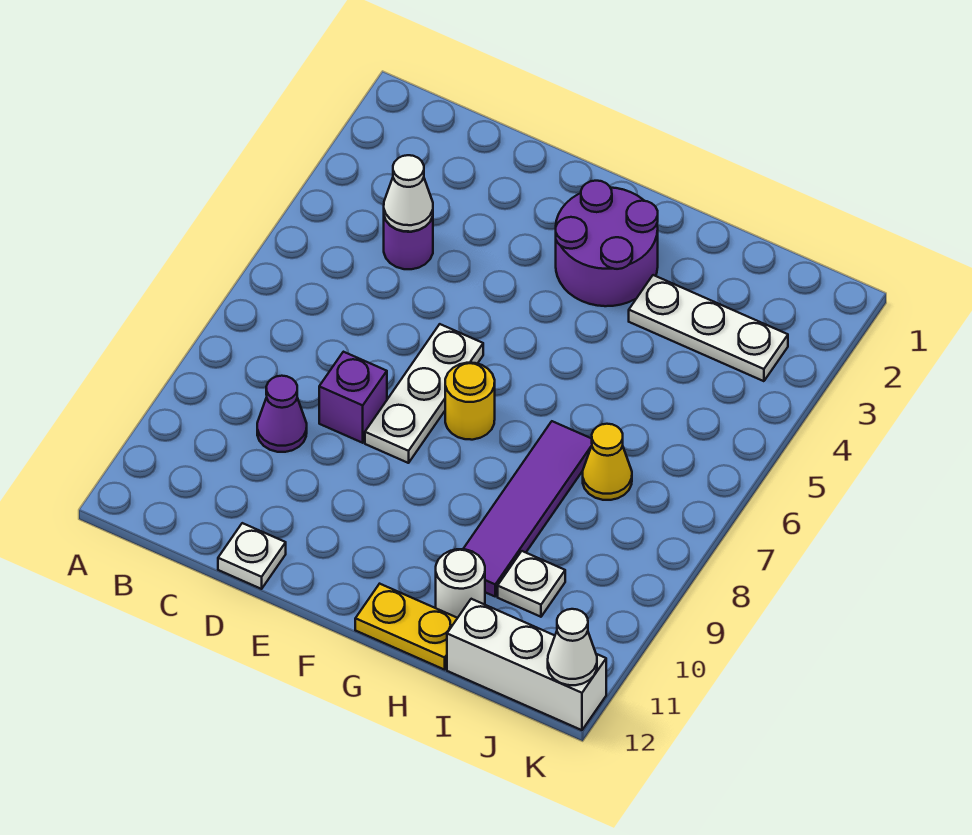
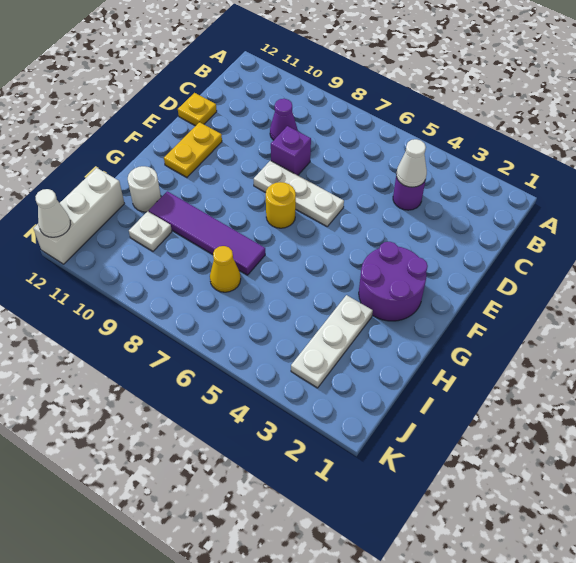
white 1x1 plate [218,523,286,589] -> yellow 1x1 plate [178,93,217,126]
yellow 1x2 plate [355,584,457,670] -> yellow 1x2 plate moved to [164,122,222,177]

